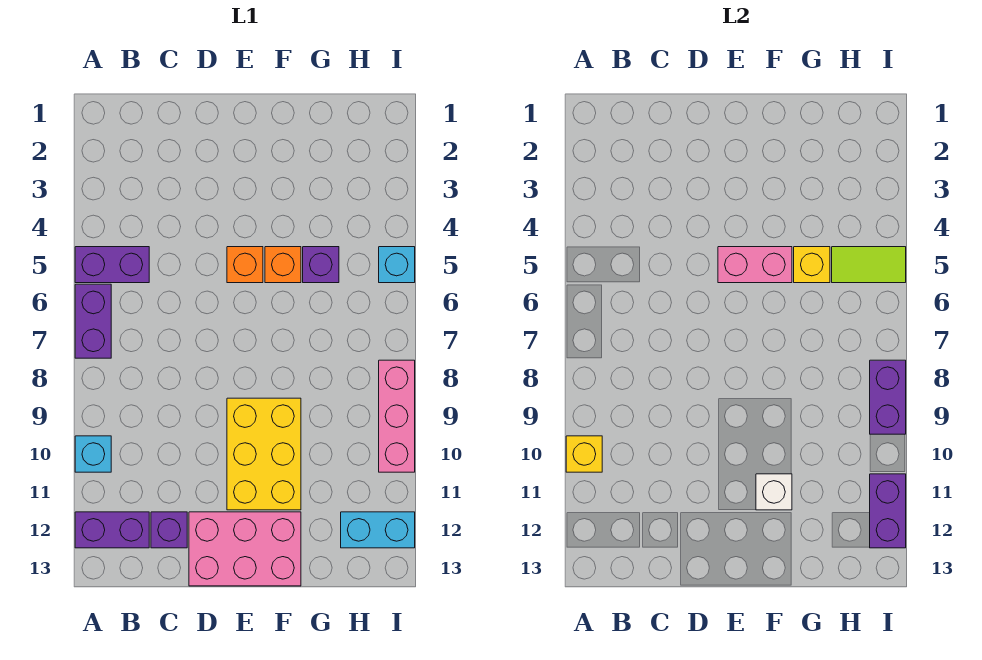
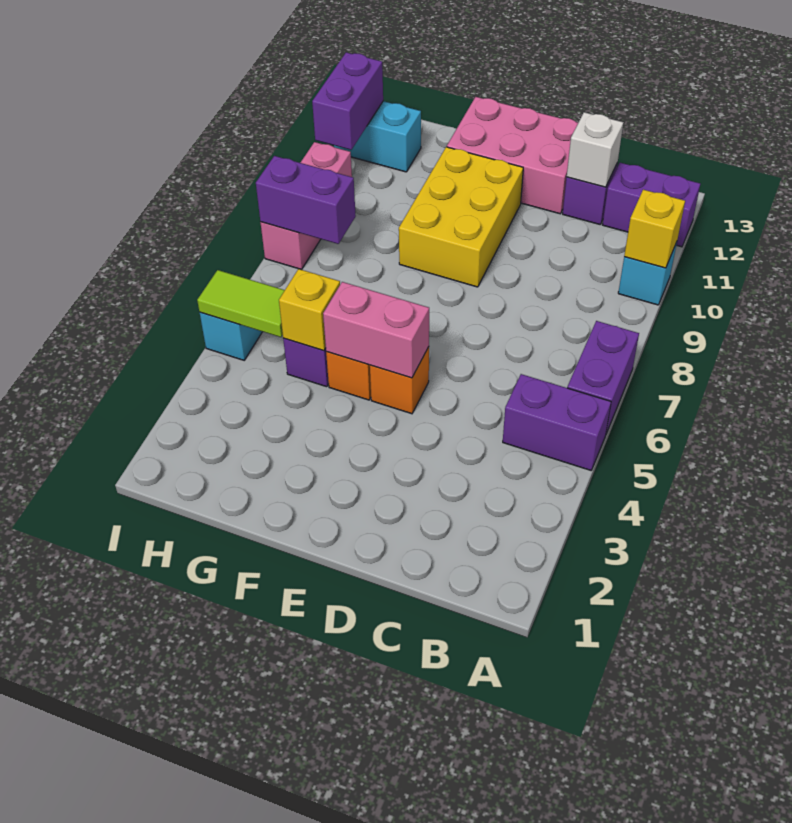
white 1x1 brick [756,474,792,510] -> white 1x1 brick moved to [567,112,623,187]
purple 1x2 brick [870,360,906,434] -> purple 1x2 brick turned to [256,156,356,244]

